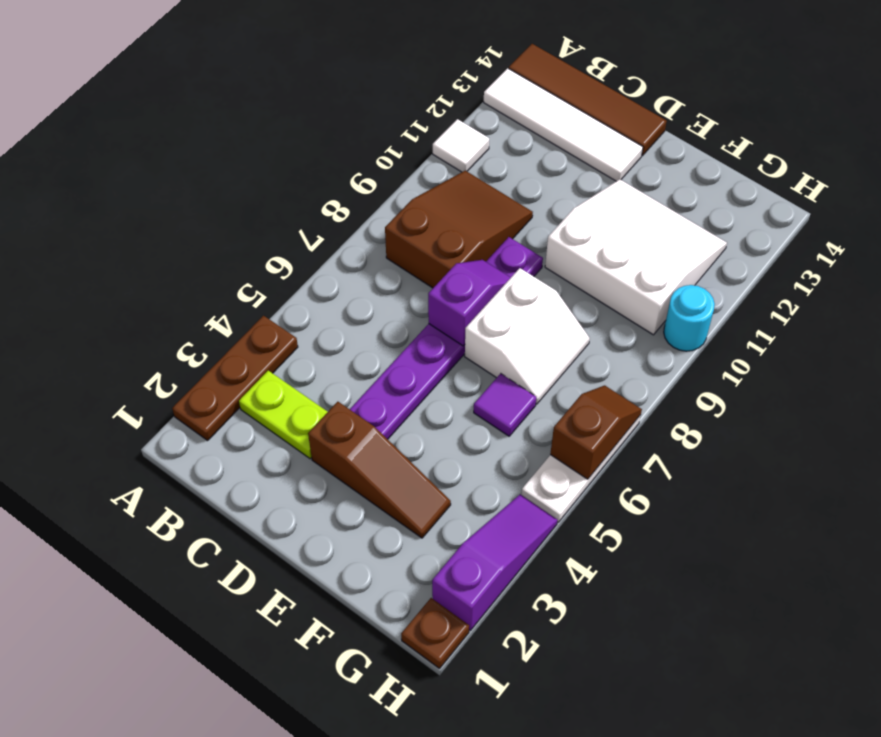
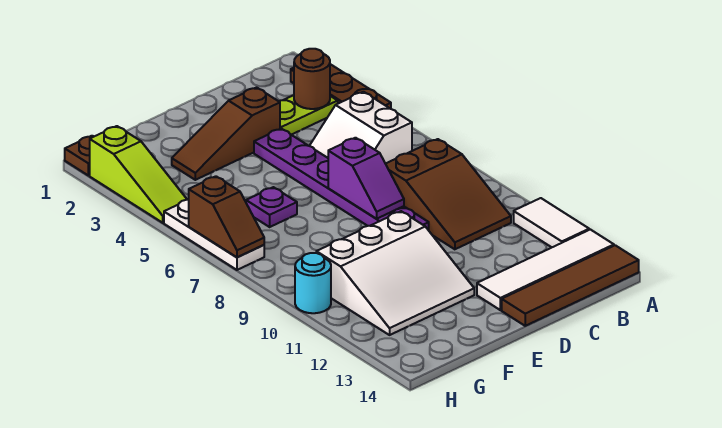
white 1x1 tile [433,119,489,172] -> white 1x2 tile [514,198,589,247]
none -> brown 1x1 round brick [294,49,330,109]
white 2x2 slope [465,268,590,404] -> white 2x2 slope moved to [310,92,412,164]
purple 1x1 tile [474,374,536,436] -> purple 1x1 plate [246,187,297,227]
purple 1x3 slope [432,494,558,630] -> lime 1x3 slope [90,126,187,223]

